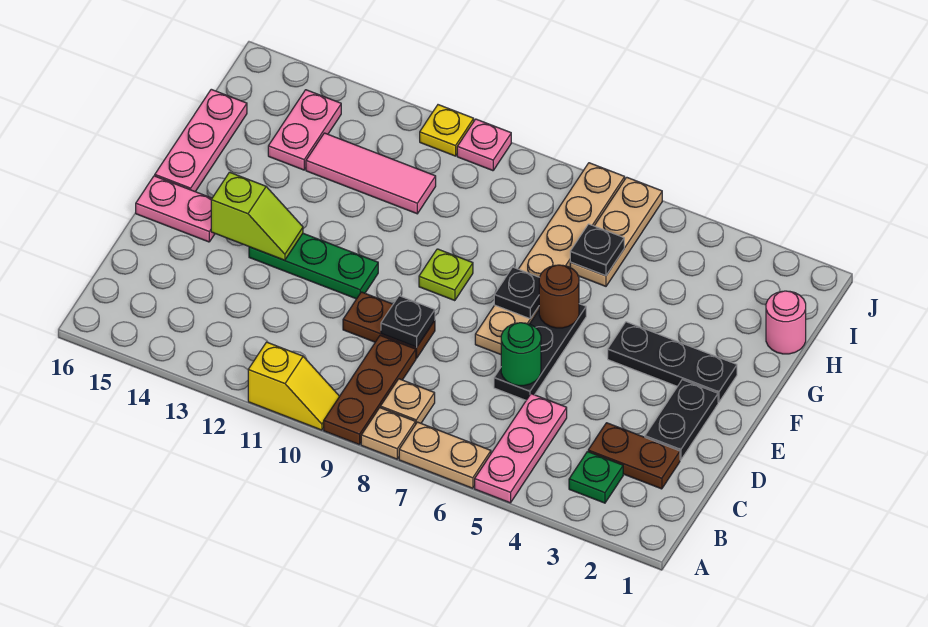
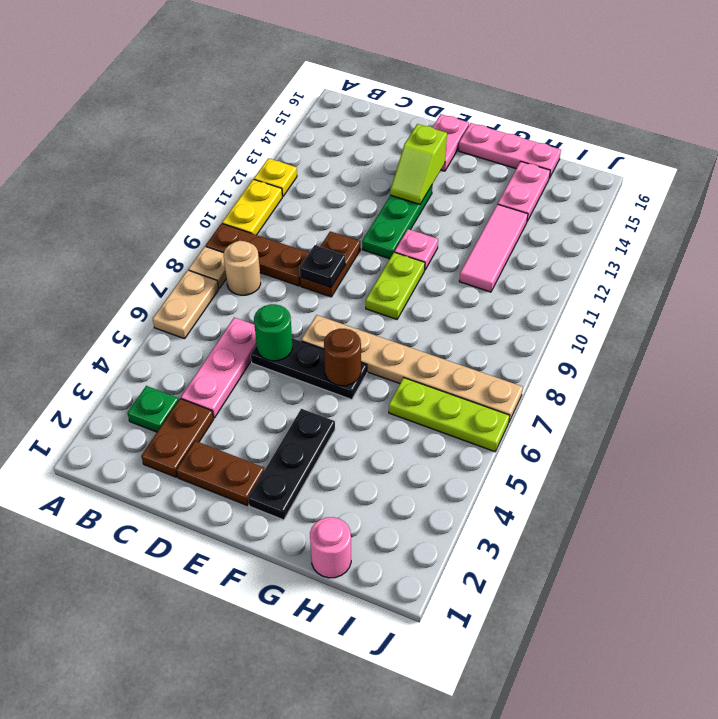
pink 1x3 plate [475,394,567,503] -> pink 1x3 plate turned to [181,318,257,418]
yellow 1x2 slope [248,342,340,430] -> yellow 1x2 plate [222,179,282,235]
tan 1x1 plate [380,379,435,423] -> tan 1x1 round brick [224,241,261,295]
black 1x2 plate [645,380,718,460] -> brown 1x2 plate [176,441,264,505]
black 1x1 plate [494,267,539,319] -> none
lime 1x1 plate [419,249,473,301] -> lime 1x2 plate [366,252,425,319]
tan 1x3 plate [570,177,662,286] -> lime 1x3 plate [389,378,510,452]
black 1x1 plate [570,224,624,276] -> none
pink 1x2 plate [268,90,341,170] -> pink 1x2 plate turned to [498,162,550,221]
pink 1x1 plate [457,119,511,171] -> pink 1x1 plate moved to [395,229,438,270]
yellow 1x1 plate [420,105,474,156] -> yellow 1x1 plate moved to [254,158,297,197]

